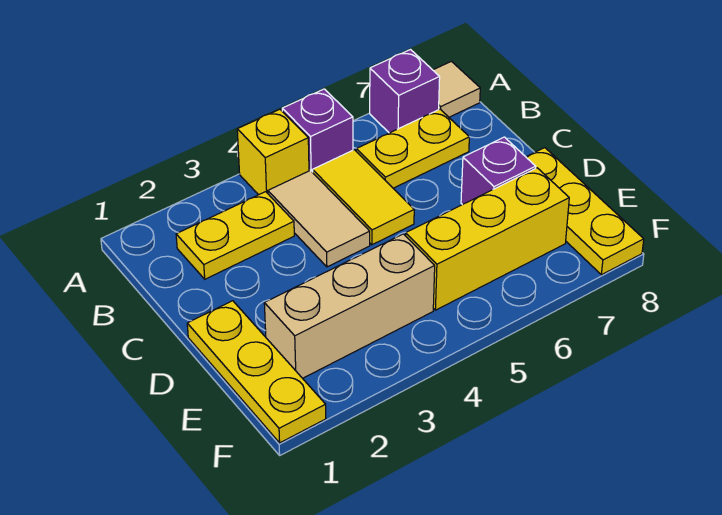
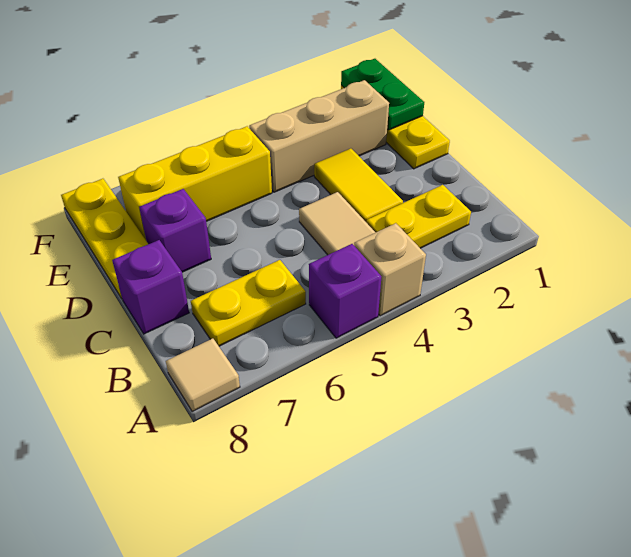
yellow 1x1 brick [237,109,309,195] -> tan 1x1 brick [354,223,426,316]
purple 1x1 brick [370,50,440,133] -> purple 1x1 brick moved to [112,240,189,334]
yellow 1x2 tile [313,150,414,245] -> yellow 1x2 tile moved to [314,148,403,222]
none -> green 1x2 plate [341,59,424,130]

